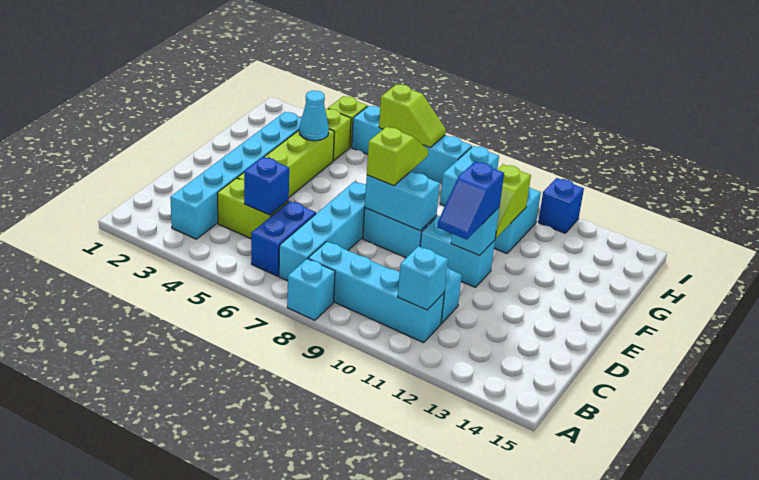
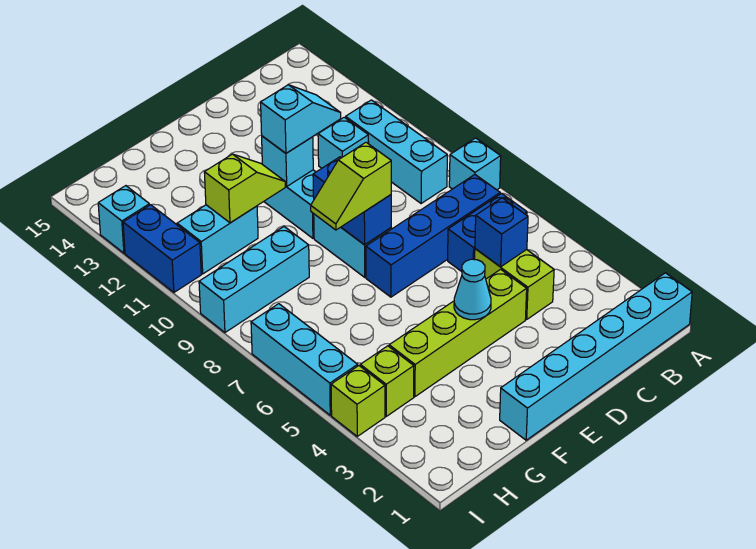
cyan 1x6 brick [170,112,302,239] -> cyan 1x6 brick moved to [500,273,692,440]
cyan 1x4 brick [279,182,366,281] -> blue 1x4 brick [366,175,500,297]
cyan 1x4 brick [308,242,444,343] -> cyan 1x3 brick [346,100,447,203]
cyan 1x1 brick [398,246,448,310] -> cyan 1x1 brick moved to [98,186,149,253]
blue 1x2 slope [437,162,504,240] -> cyan 1x2 slope [261,85,341,153]
cyan 1x2 brick [365,171,440,231] -> blue 1x2 brick [313,157,391,245]
cyan 1x1 cone [299,91,329,141] -> cyan 1x1 cone moved to [454,259,491,320]
cyan 1x2 brick [440,146,499,206] -> cyan 1x3 brick [199,227,309,332]
cyan 1x4 brick [352,106,472,184] -> cyan 1x3 brick [251,304,358,415]
lime 1x2 slope [379,84,446,147] -> none
blue 1x1 brick [538,178,584,233] -> blue 1x2 brick [123,205,201,292]

